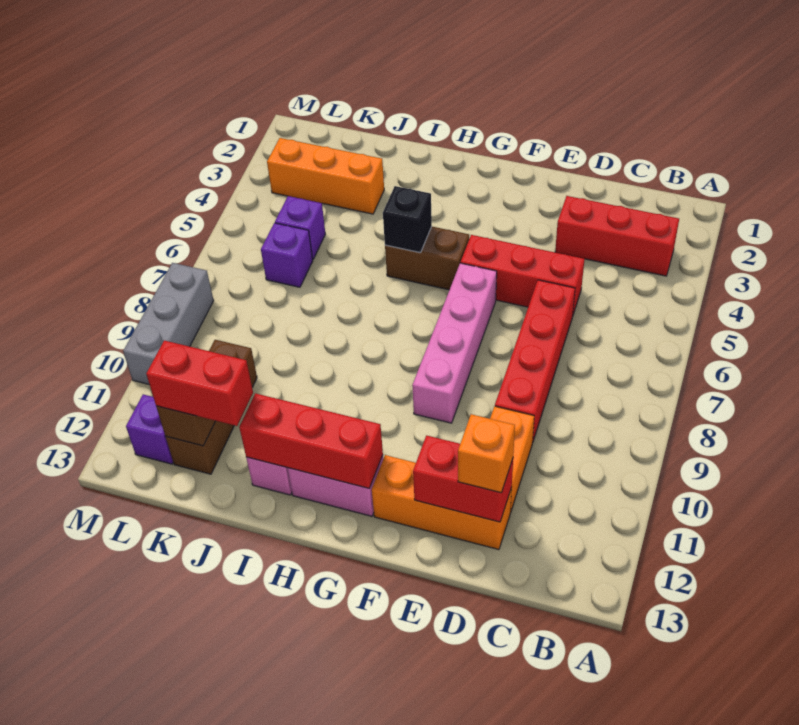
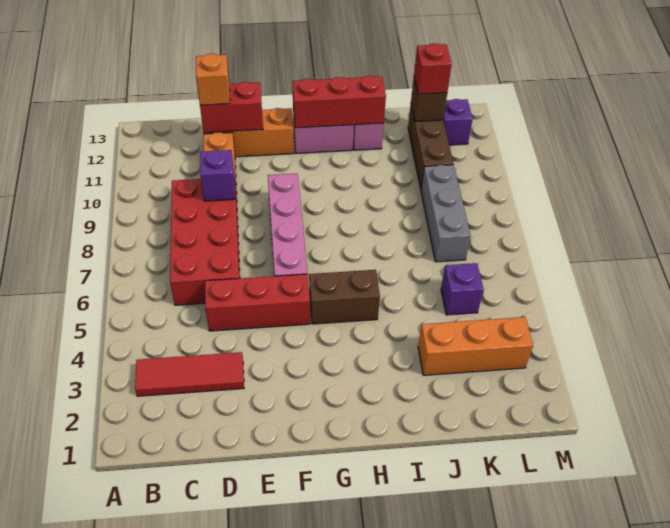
red 1x3 brick [555,196,679,276] -> red 1x3 tile [135,352,244,396]
red 1x4 brick [495,280,575,443] -> red 2x4 brick [170,178,240,305]
black 1x1 brick [383,186,432,253] -> none
red 1x2 brick [146,340,253,426] -> red 1x1 brick [414,43,452,94]
purple 1x1 brick [261,223,313,287] -> purple 1x1 brick moved to [200,150,235,201]
grey 1x3 brick [123,263,214,384] -> grey 1x3 brick moved to [421,165,471,262]

